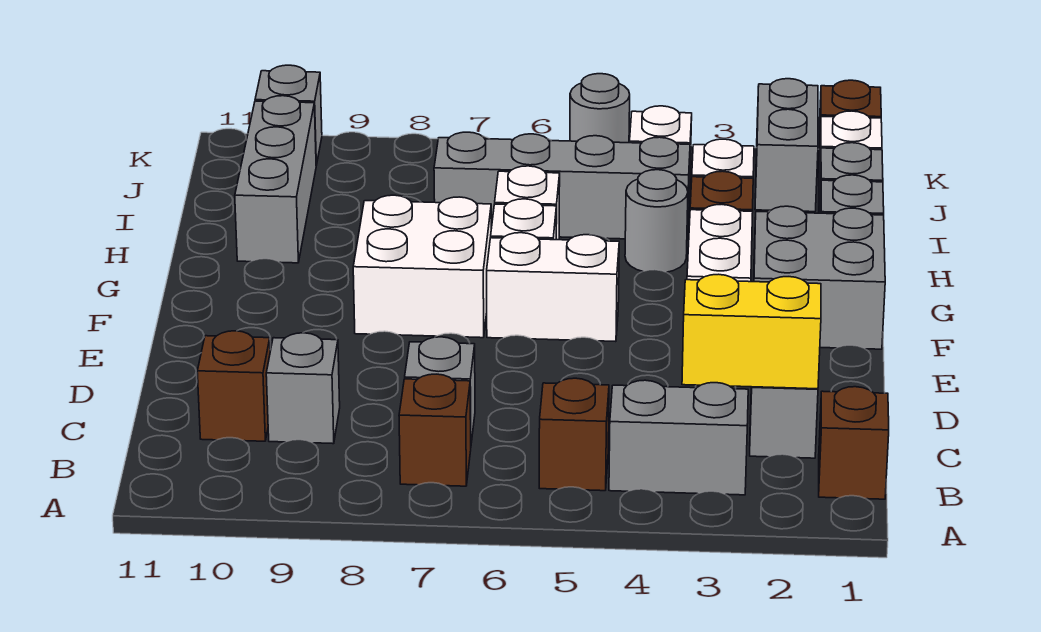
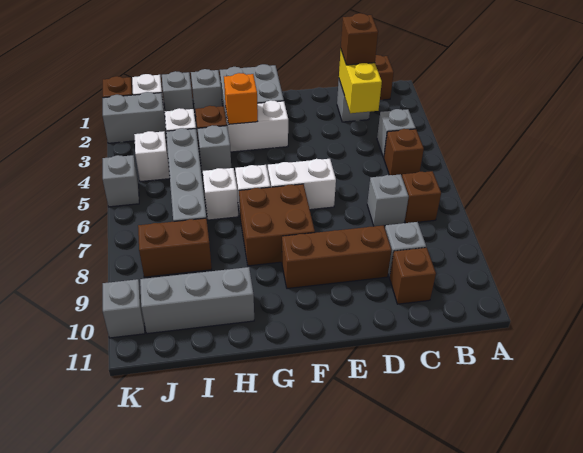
grey 1x2 brick [609,380,748,495] -> grey 1x1 brick [377,109,416,158]
none -> brown 1x1 brick [341,13,378,65]
none -> brown 1x3 brick [282,225,392,289]
white 1x2 brick [487,233,619,342] -> white 1x2 brick turned to [268,159,336,210]
white 2x2 brick [353,195,491,338] -> brown 2x2 brick [239,184,315,266]
none -> orange 1x1 brick [224,73,258,124]
grey 1x1 round brick [625,170,688,272] -> grey 1x1 brick [197,125,231,175]
none -> brown 1x2 brick [138,218,212,277]
grey 1x1 round brick [570,74,630,143] -> grey 1x1 brick [103,155,139,207]

